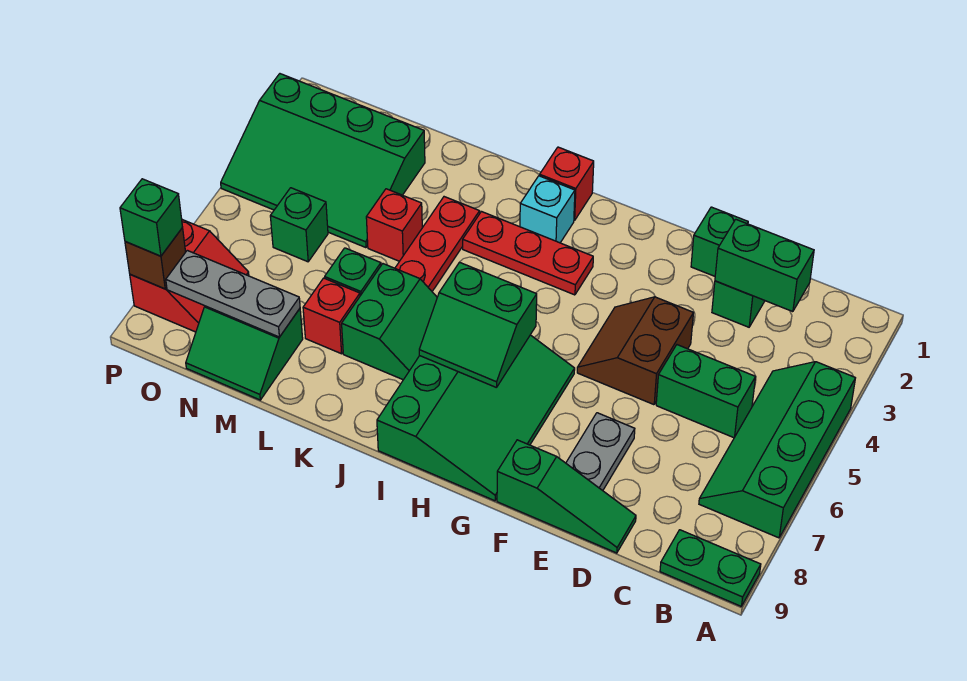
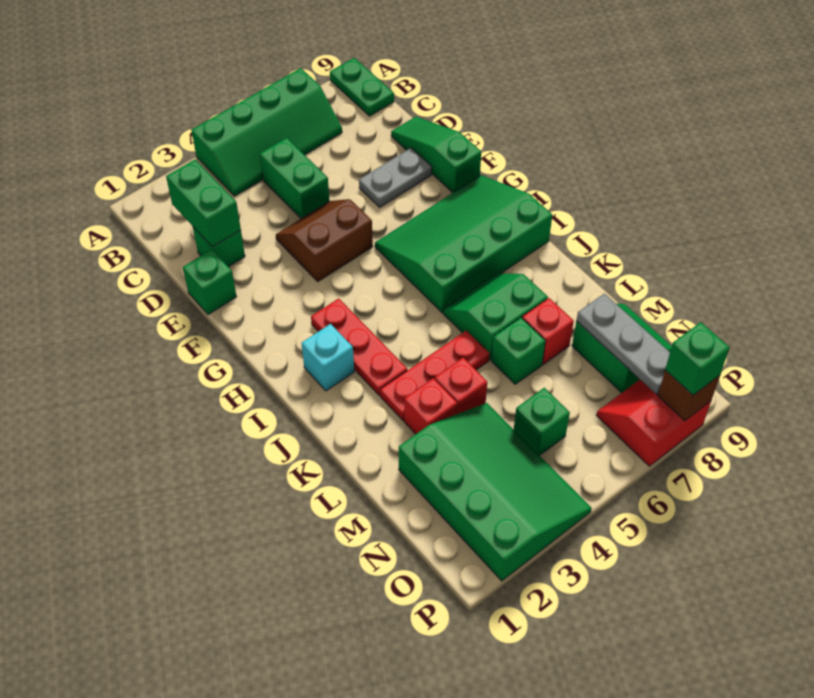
brown 2x2 slope [577,297,693,405] -> brown 2x2 slope turned to [276,199,373,282]
green 2x2 slope [419,262,537,388] -> none
red 1x1 brick [540,147,594,220] -> red 1x1 brick moved to [404,378,457,434]

